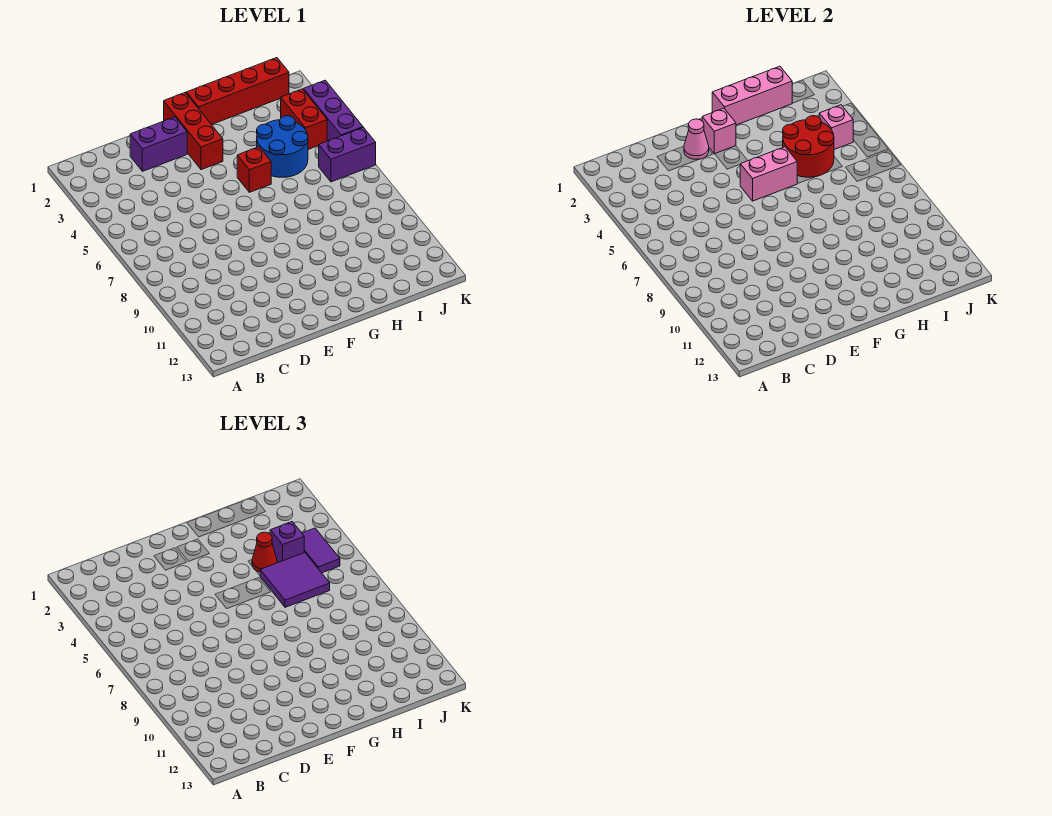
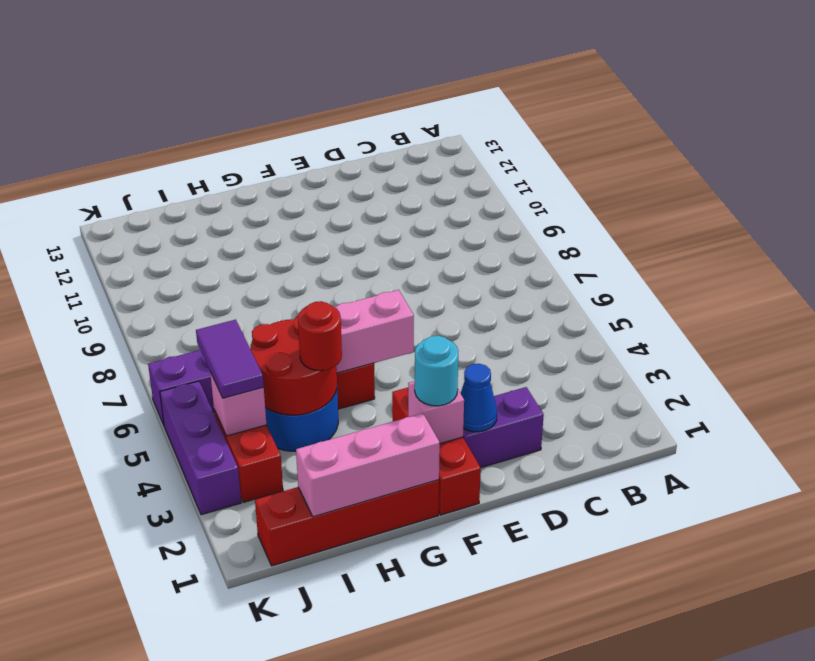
pink 1x1 cone [684,119,709,160] -> blue 1x1 cone [461,364,497,432]
none -> cyan 1x1 round brick [415,336,458,406]
red 1x1 cone [252,532,277,572] -> red 1x1 round brick [298,301,342,371]
purple 2x2 tile [260,552,330,607] -> none
purple 1x1 brick [270,522,304,562] -> none

